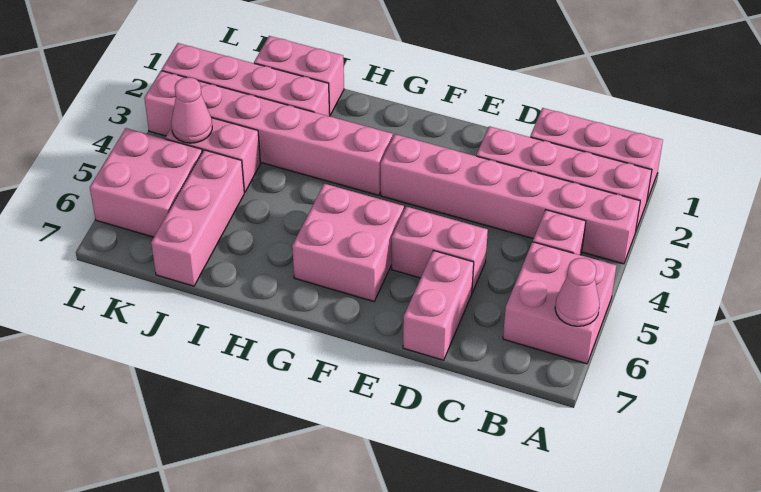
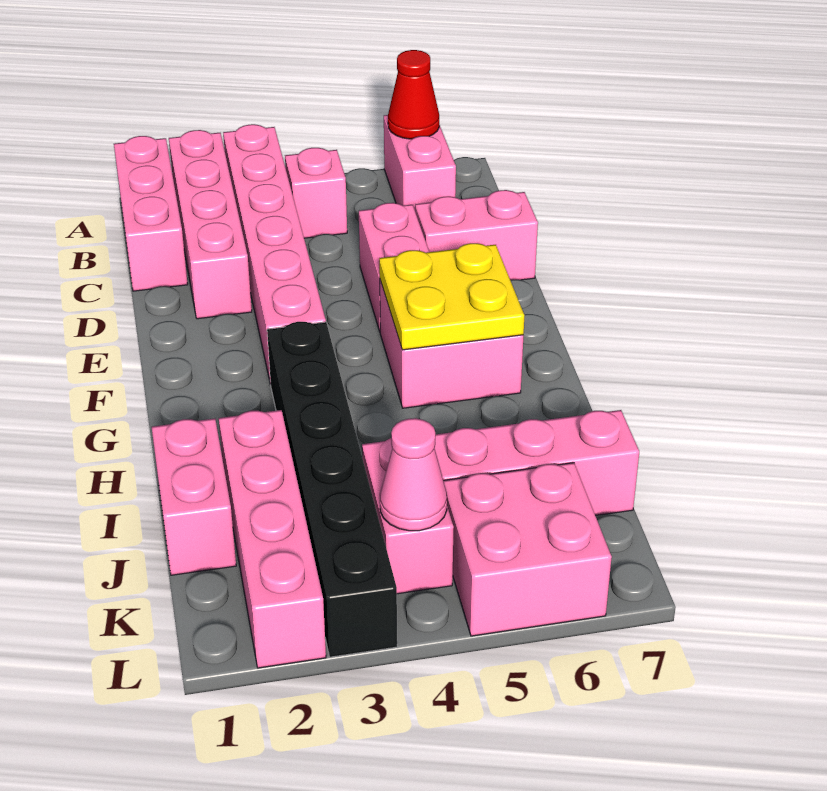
pink 2x2 brick [503,242,616,364] -> pink 1x2 brick [384,115,456,210]
pink 1x1 cone [555,258,600,326] -> red 1x1 cone [388,50,439,139]
none -> yellow 2x2 plate [379,243,524,350]
pink 1x6 brick [144,71,393,195] -> black 1x6 brick [267,322,397,657]

